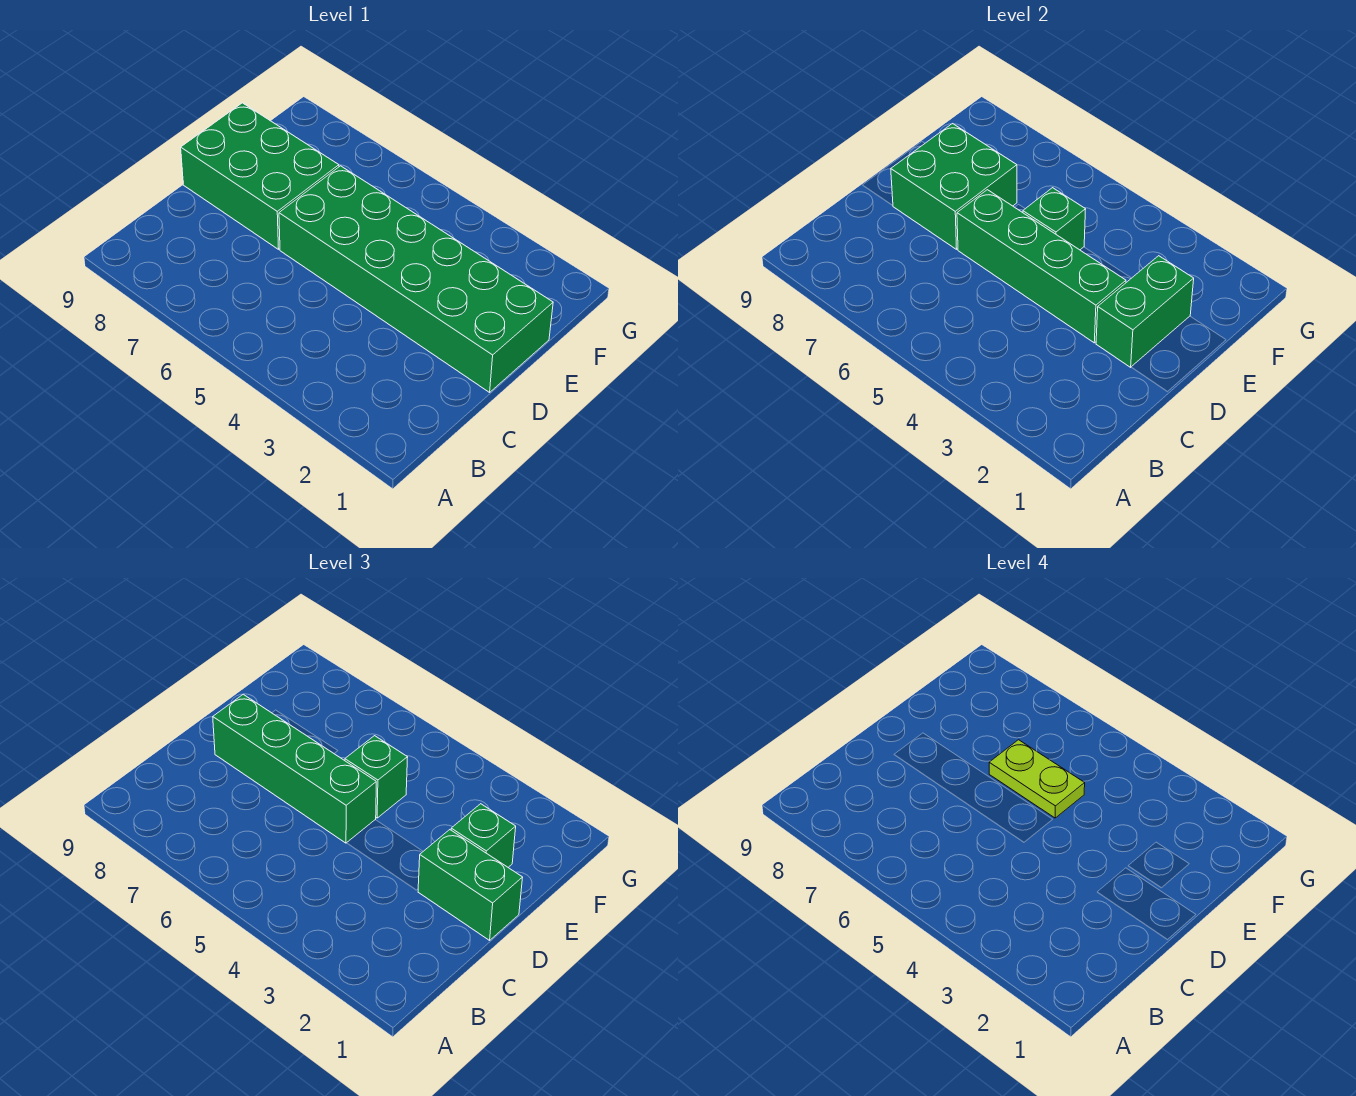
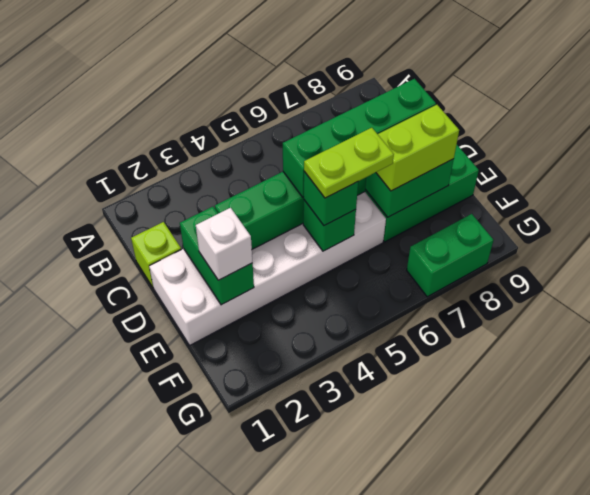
none -> lime 1x1 brick [131,222,181,287]
green 2x6 brick [279,166,553,392] -> white 2x6 brick [149,192,386,345]
green 1x2 brick [418,830,523,940] -> green 1x2 brick moved to [407,214,493,297]
green 1x1 brick [451,804,516,867] -> white 1x1 brick [196,208,252,280]
none -> lime 1x2 brick [376,105,459,191]

